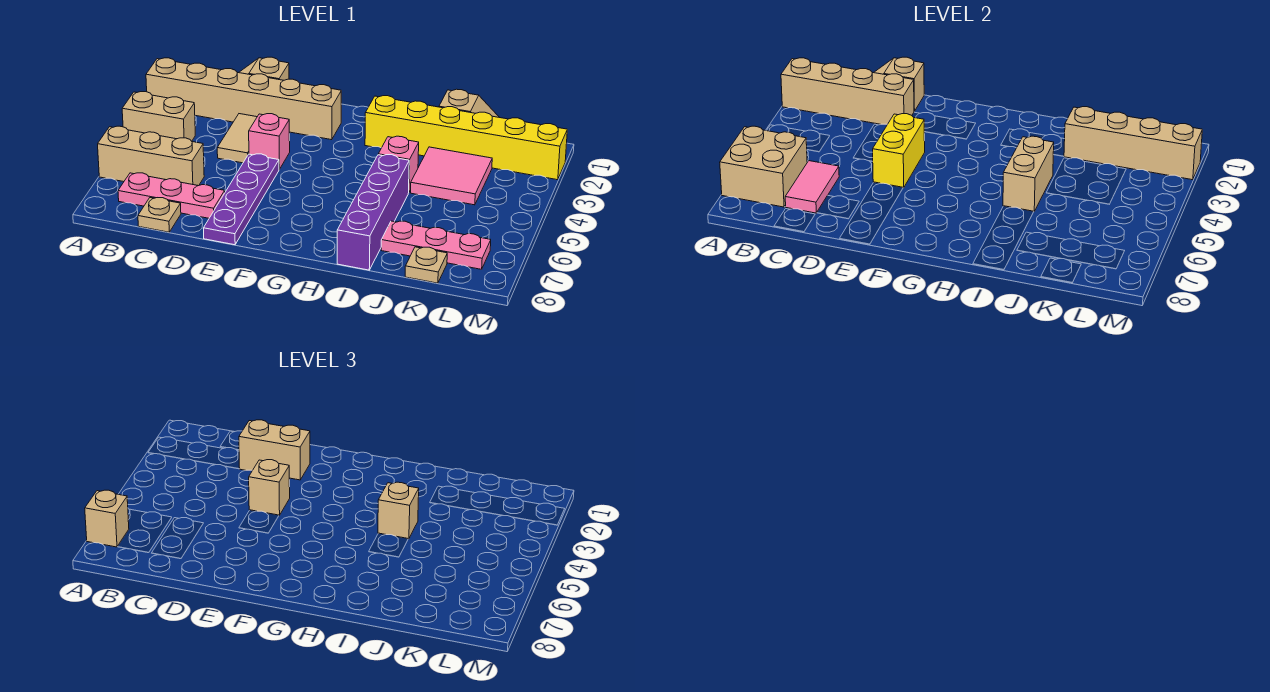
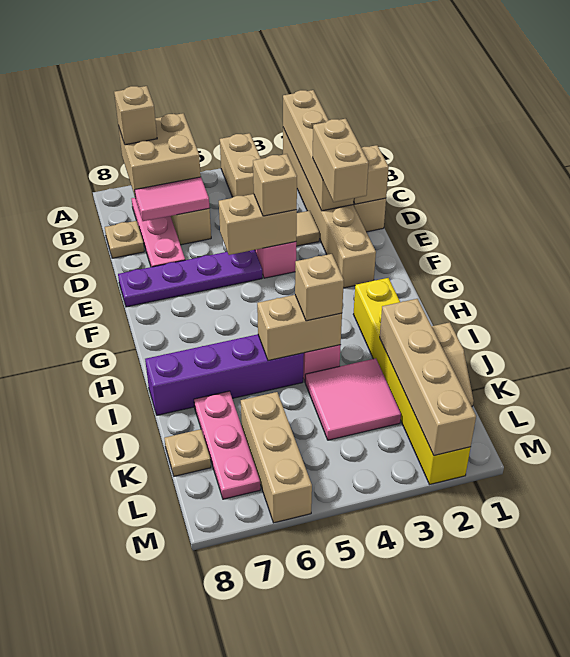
yellow 1x2 brick [872,114,925,188] -> tan 1x2 brick [219,194,297,255]
none -> tan 1x3 brick [241,392,312,523]

